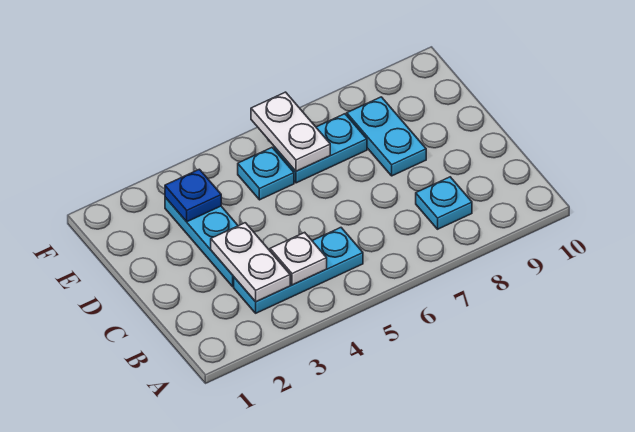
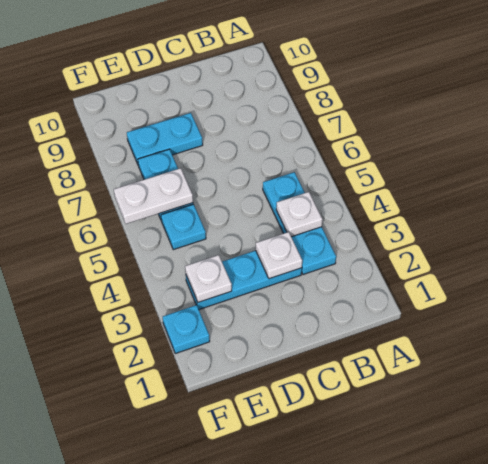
white 1x2 plate [211,223,290,302] -> white 1x1 plate [256,232,302,279]
cyan 1x1 plate [416,177,472,229] -> cyan 1x1 plate moved to [163,305,210,354]
blue 1x1 plate [165,169,221,222] -> white 1x1 plate [185,255,232,302]

